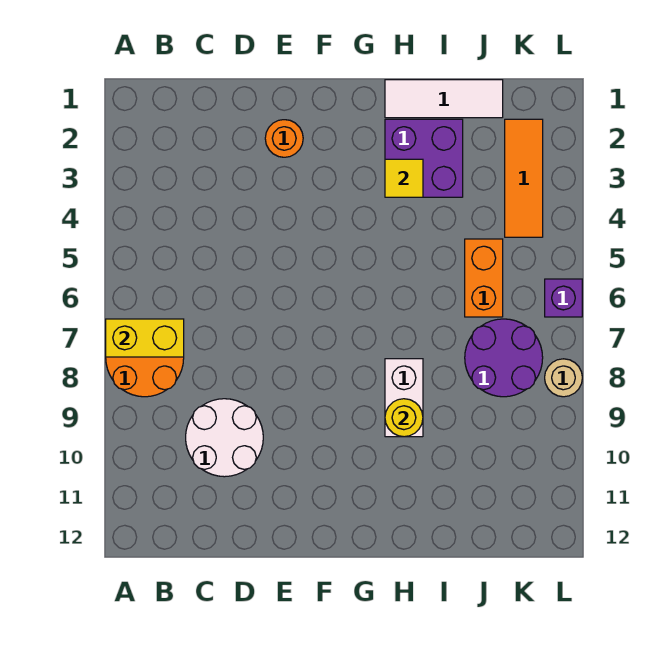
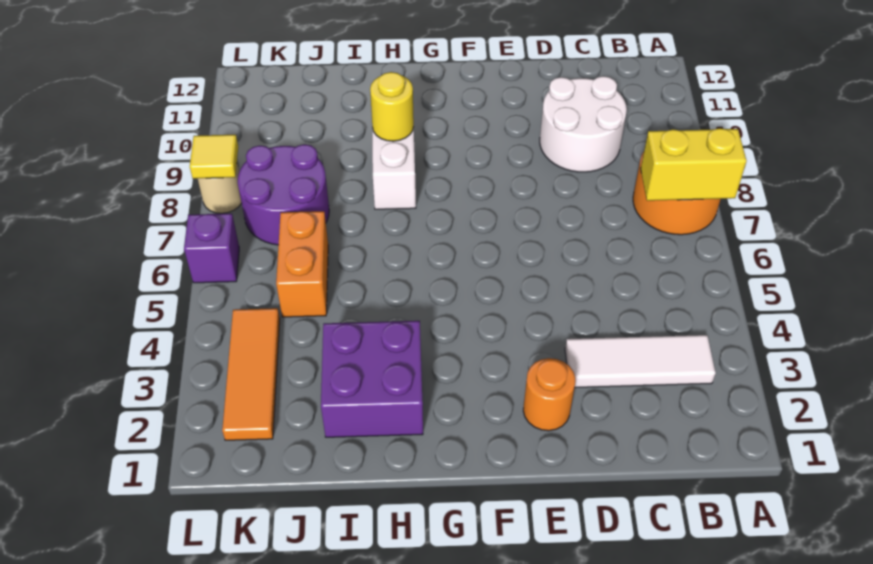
white 1x3 tile [385,80,503,118] -> white 1x3 tile moved to [565,335,716,388]
yellow 1x1 tile [385,159,423,197] -> yellow 1x1 tile moved to [190,135,238,179]

